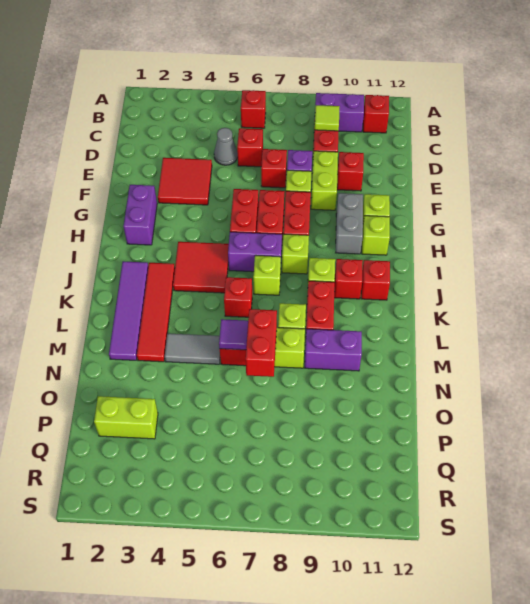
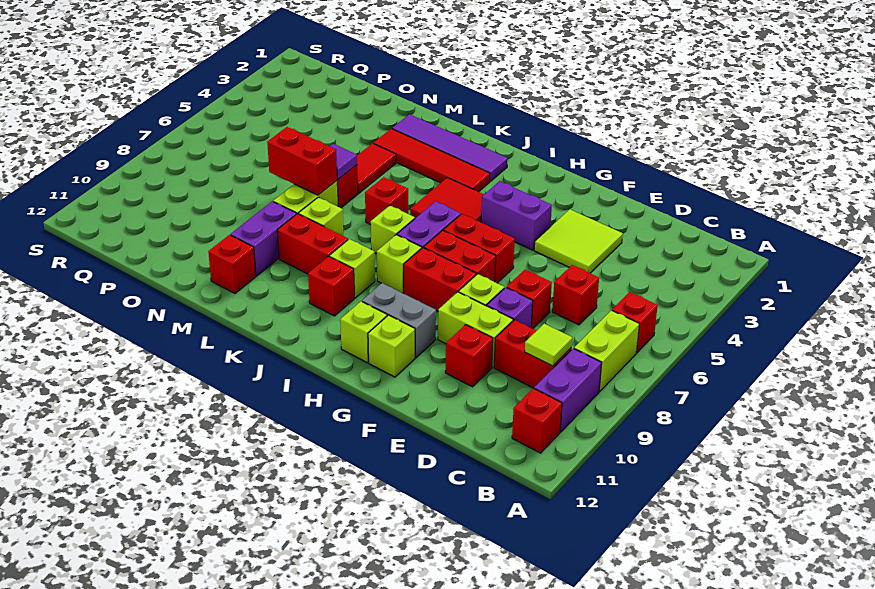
grey 1x1 cone [214,128,238,165] -> none
red 2x2 tile [158,158,212,205] -> lime 2x2 tile [534,209,623,273]
purple 1x2 brick [123,185,157,245] -> purple 1x2 brick moved to [481,181,552,250]
red 1x1 brick [361,260,390,300] -> red 1x1 brick moved to [208,235,256,294]
grey 1x2 tile [165,334,220,364] -> red 1x2 tile [357,143,396,193]
lime 1x2 brick [94,396,158,439] -> lime 1x2 brick moved to [574,310,639,392]

